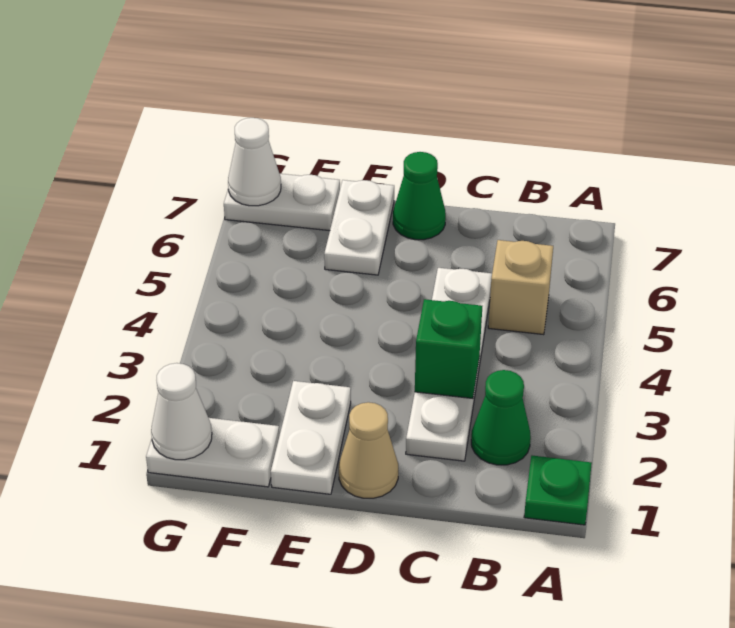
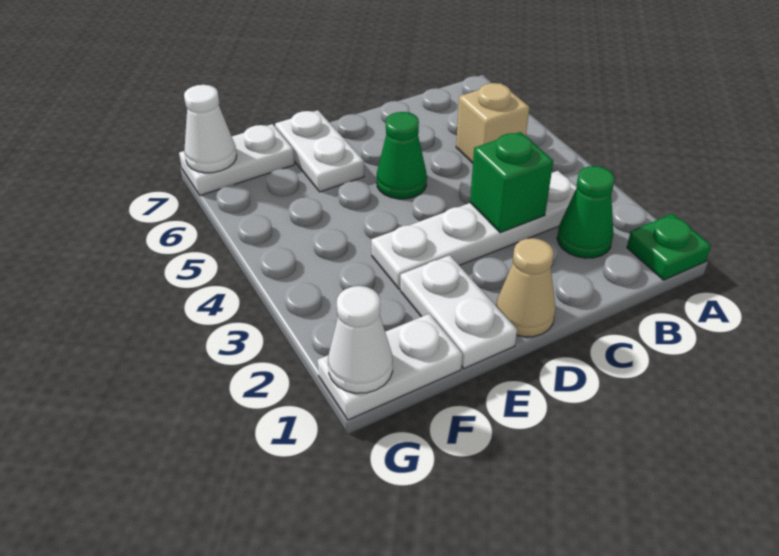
white 1x4 plate [406,268,492,461] -> white 1x4 plate turned to [371,171,577,289]
green 1x1 cone [393,152,446,240] -> green 1x1 cone moved to [377,112,427,199]

